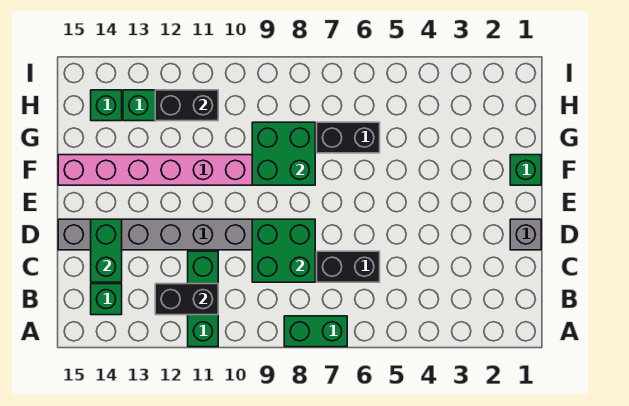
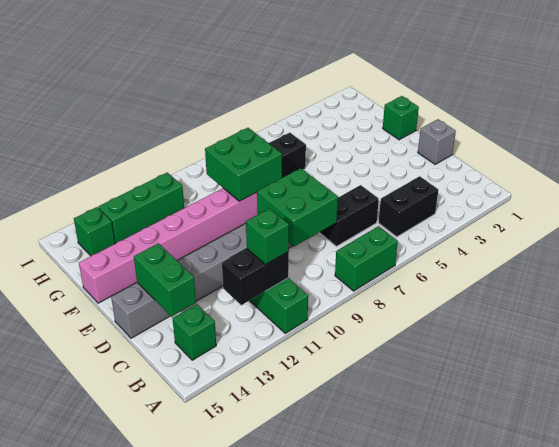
none -> green 1x1 brick [246,208,289,264]
black 1x2 brick [155,90,218,121] -> black 1x2 brick moved to [379,176,438,237]

